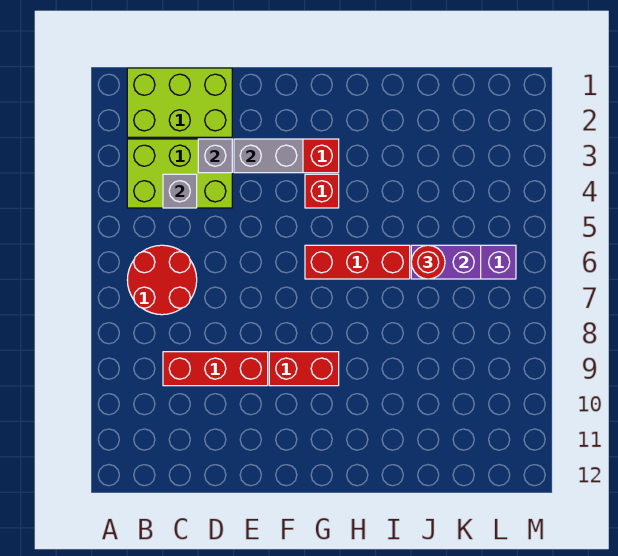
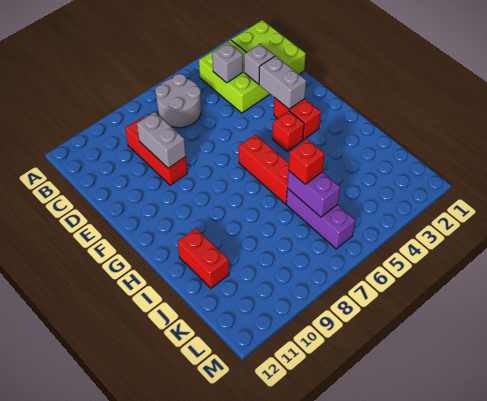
red 2x2 round brick [127,245,197,315] -> grey 2x2 round brick [155,74,201,128]
none -> grey 1x2 brick [137,112,186,168]
red 1x2 brick [269,352,339,386] -> red 1x2 brick moved to [178,228,229,288]
red 1x1 round brick [411,245,445,279] -> red 1x1 brick [289,139,325,184]

